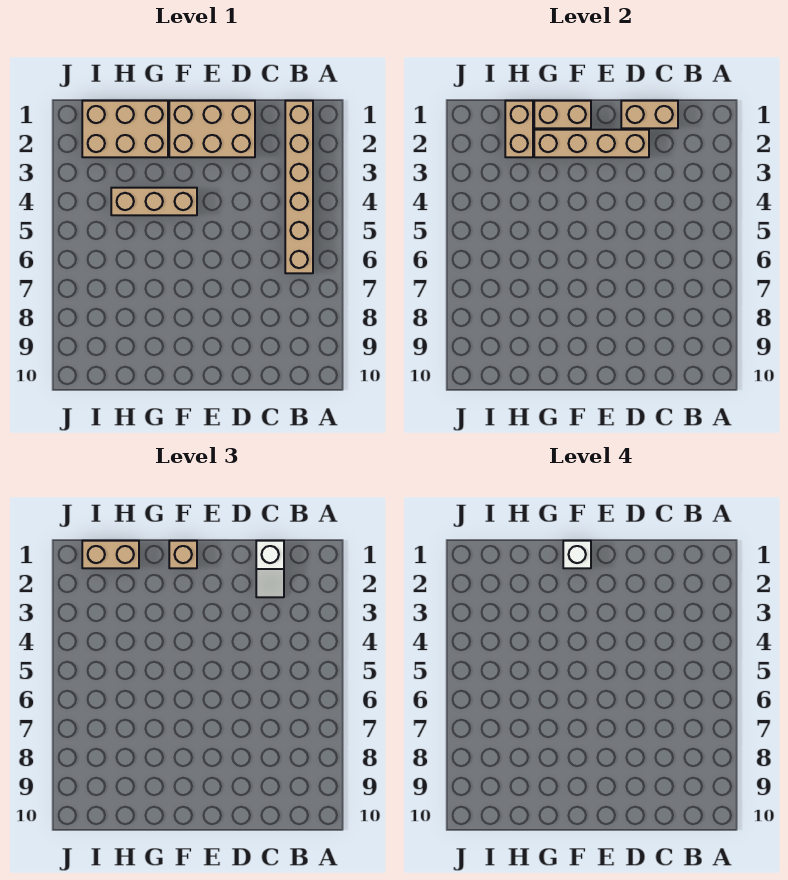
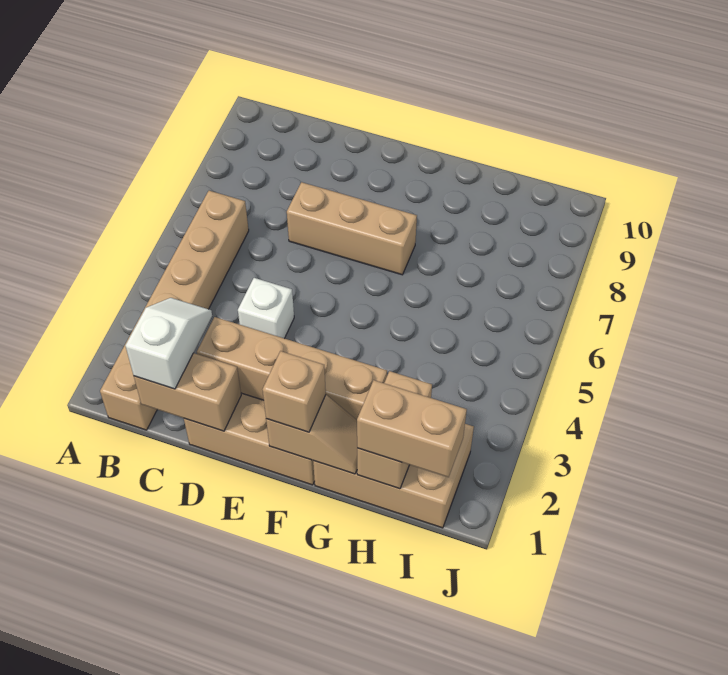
tan 1x2 brick [534,101,591,128] -> tan 1x2 slope [266,395,357,474]
white 1x1 brick [563,541,591,568] -> white 1x1 brick moved to [238,278,294,338]
tan 1x3 brick [111,188,197,215] -> tan 1x3 brick moved to [287,182,417,275]

